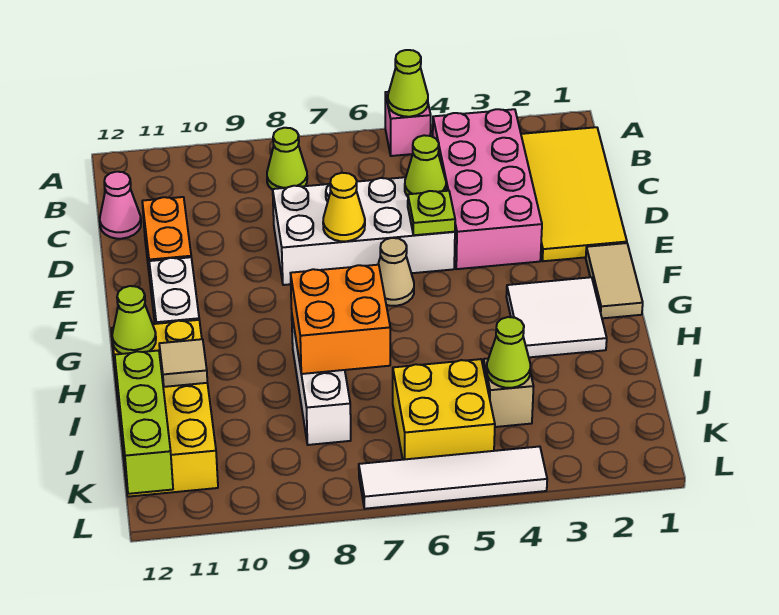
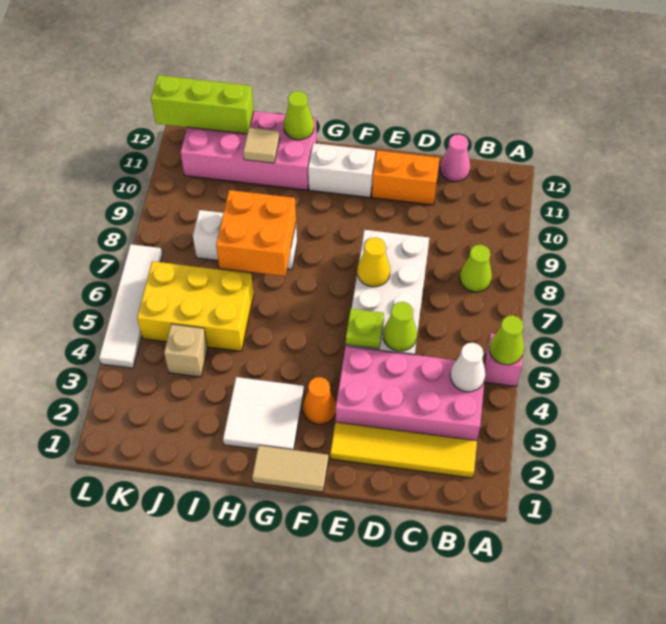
yellow 2x4 tile [521,127,627,261] -> yellow 1x4 tile [330,422,477,478]
none -> white 1x1 cone [450,343,485,392]
none -> orange 1x1 cone [303,377,336,424]
tan 1x1 cone [378,238,414,306] -> none
yellow 2x4 brick [111,320,218,497] -> pink 2x4 brick [181,111,317,190]
lime 1x1 cone [487,317,530,388] -> none
yellow 2x2 brick [393,359,495,460] -> yellow 2x3 brick [137,261,254,351]

